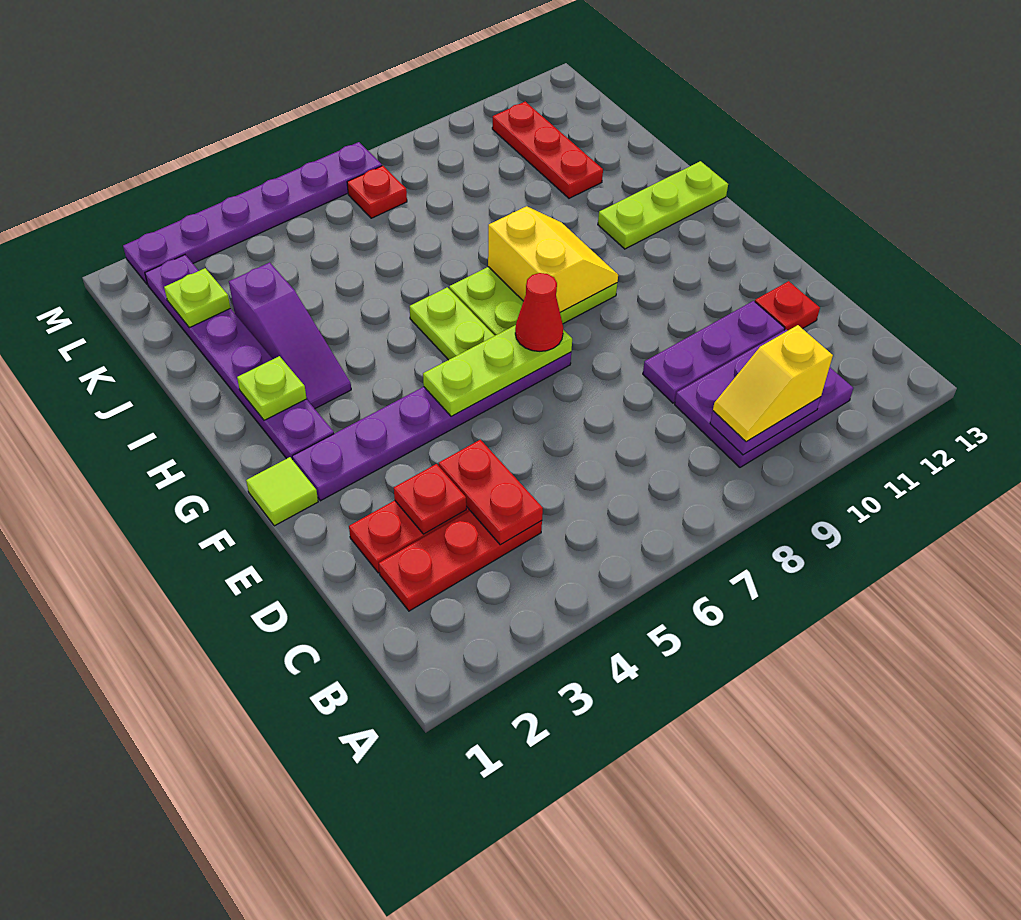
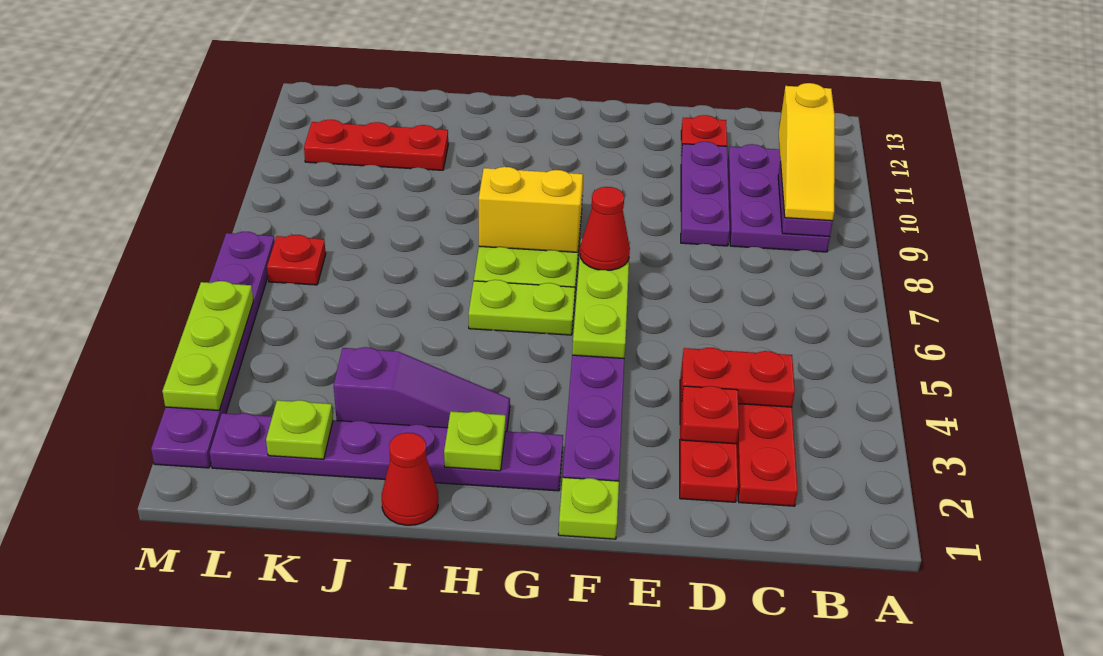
yellow 1x2 slope [713,325,833,442] -> yellow 1x3 slope [779,83,835,221]
lime 1x1 tile [246,457,318,526] -> lime 1x1 plate [558,477,619,539]
lime 1x3 plate [598,161,728,249] -> lime 1x3 plate moved to [162,281,253,411]
none -> red 1x1 cone [382,433,438,525]

